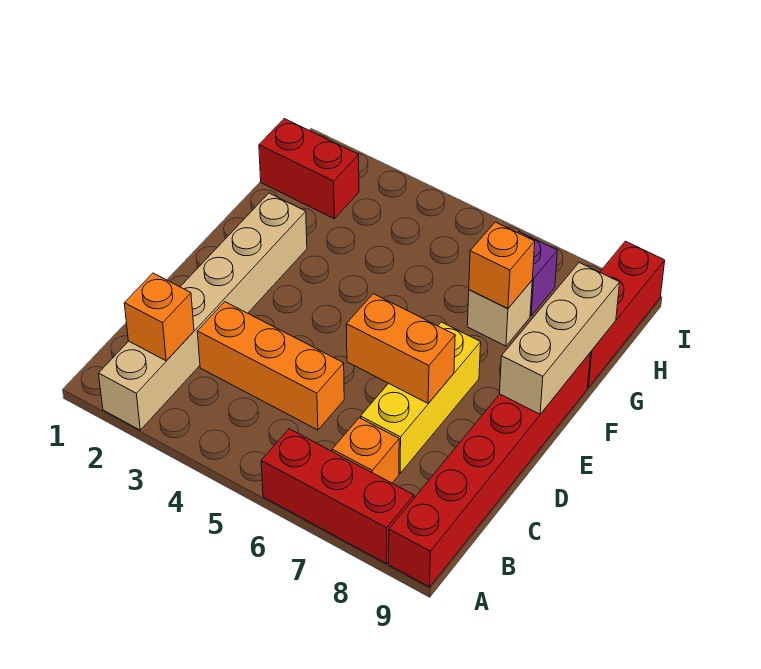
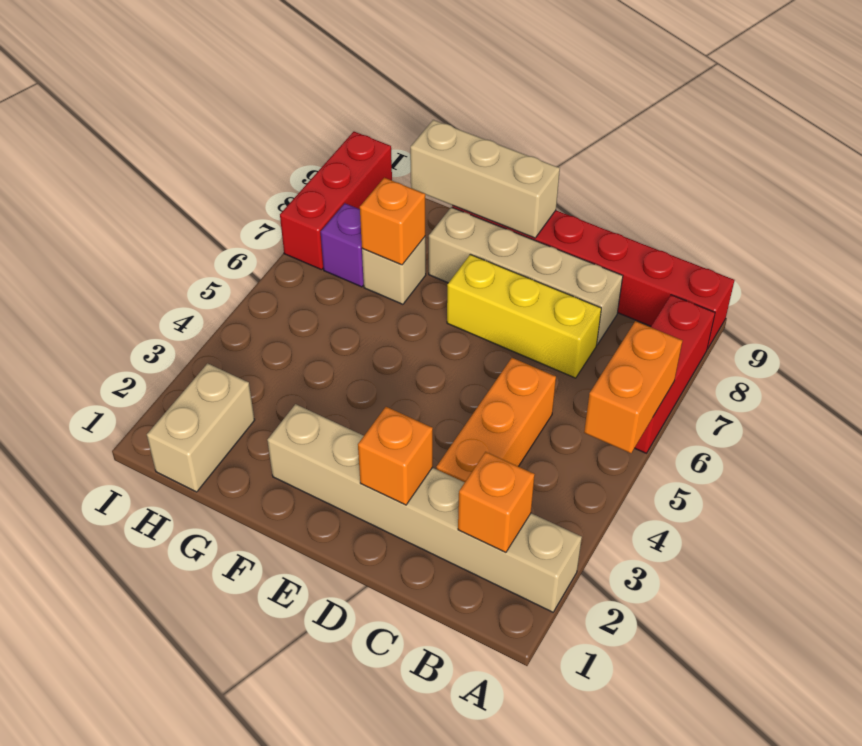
orange 1x1 brick [332,418,399,483] -> orange 1x1 brick moved to [358,407,433,505]
none -> tan 1x4 brick [429,207,623,345]
orange 1x2 brick [346,294,455,403] -> orange 1x2 brick moved to [584,321,682,453]
red 1x3 brick [588,241,665,387] -> red 1x3 brick turned to [280,132,392,270]
red 1x2 brick [259,119,359,219] -> tan 1x2 brick [147,363,255,492]

